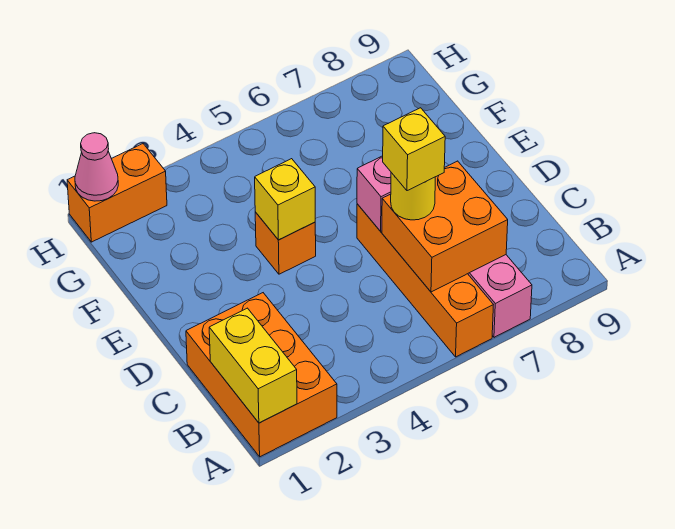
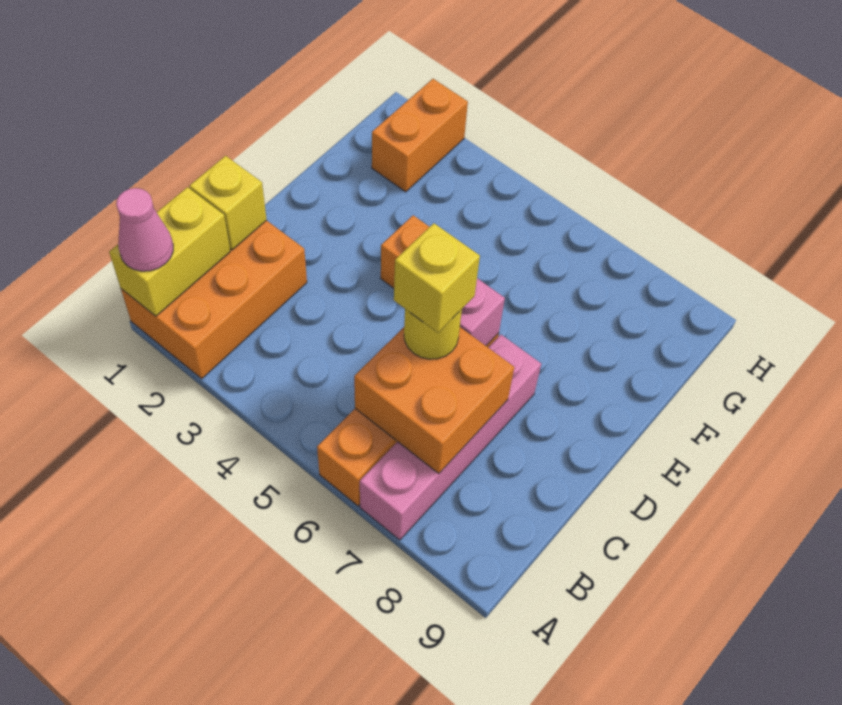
yellow 1x1 brick [255,159,315,240] -> yellow 1x1 brick moved to [189,156,267,250]
orange 1x2 brick [67,144,167,242] -> orange 1x2 brick turned to [372,79,468,192]
pink 1x1 cone [75,133,118,201] -> pink 1x1 cone moved to [116,188,173,271]

